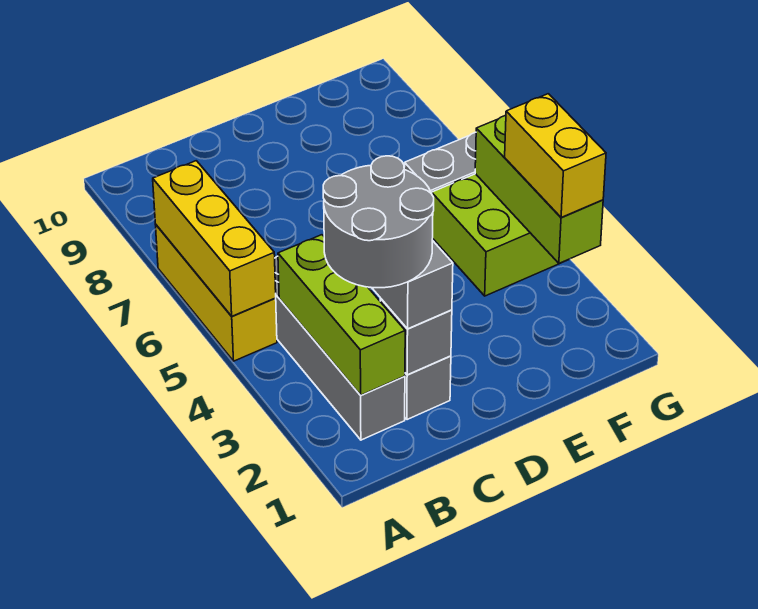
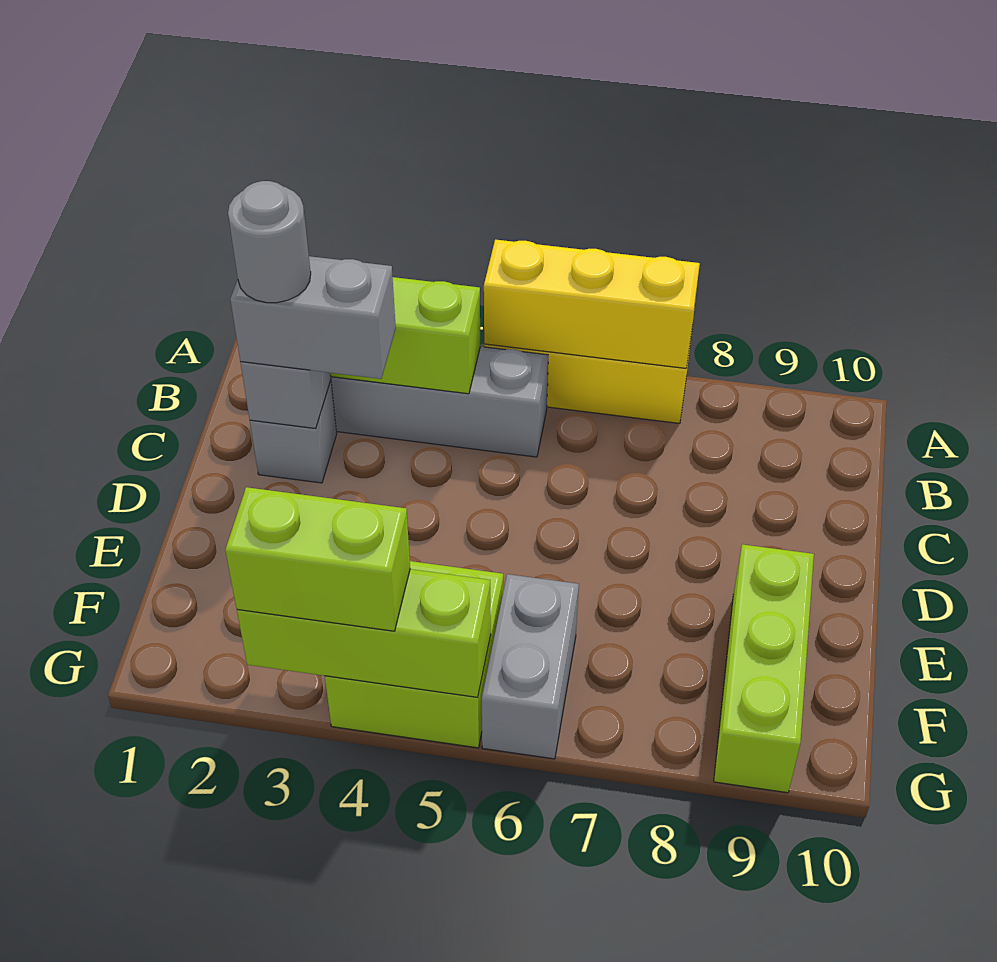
grey 2x2 round brick [323,156,434,288] -> grey 1x1 round brick [228,181,311,303]
none -> lime 1x3 brick [714,544,814,793]
yellow 1x2 brick [505,94,606,218] -> lime 1x2 brick [225,487,410,631]

